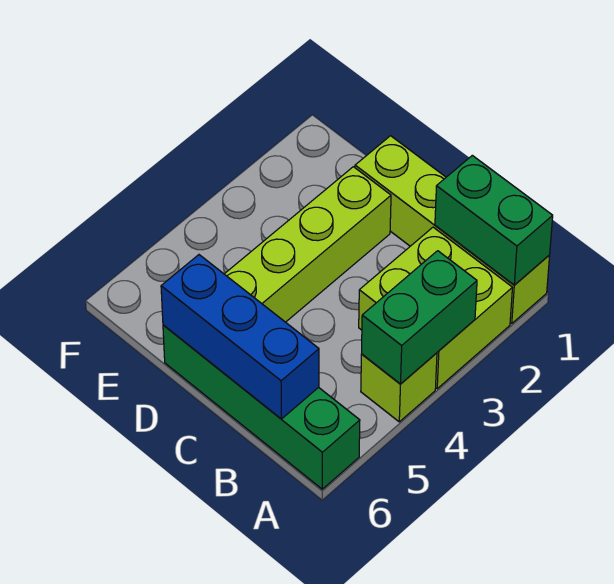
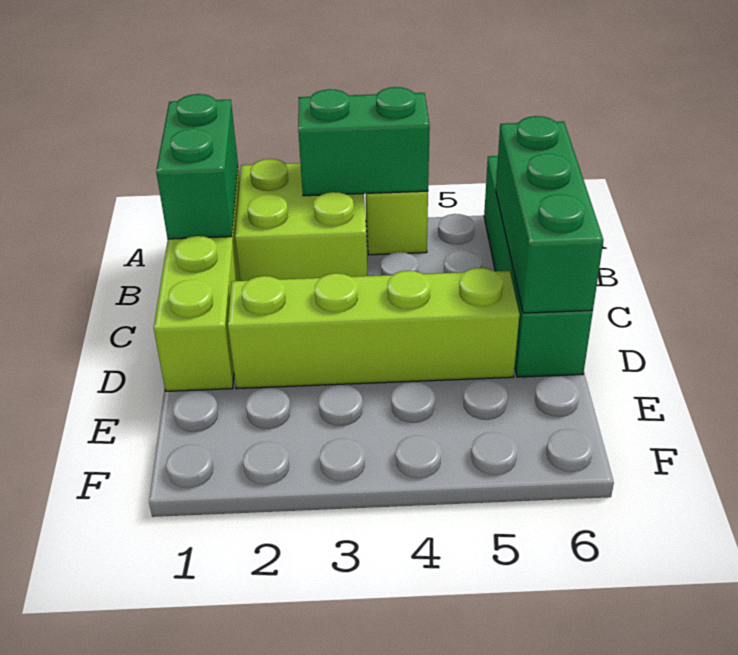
blue 1x3 brick [161,255,319,419] -> green 1x3 brick [496,116,604,313]

